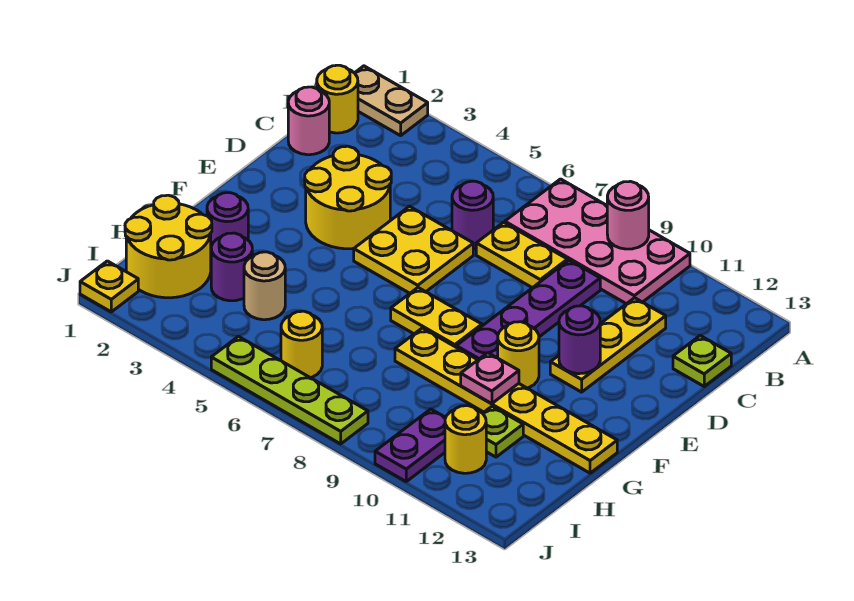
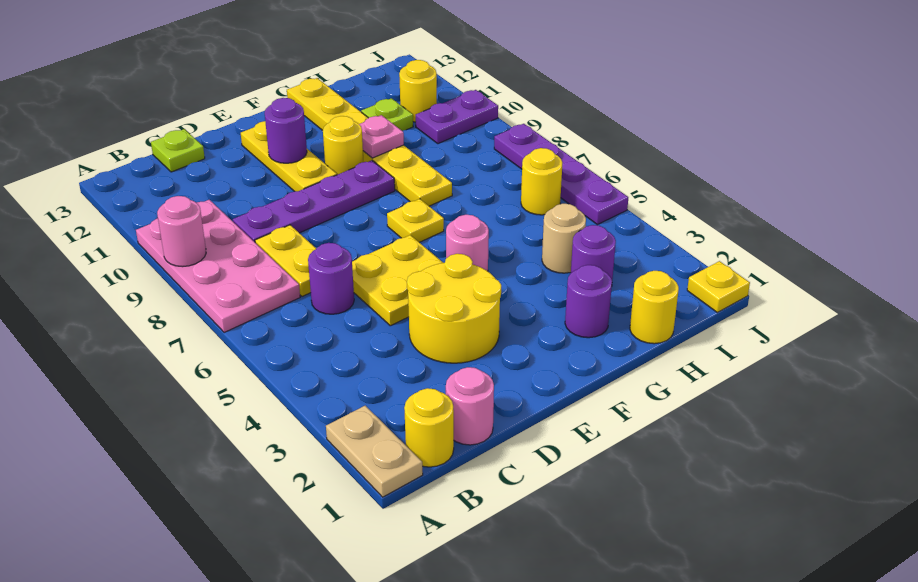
yellow 1x3 plate [550,298,666,392] -> yellow 1x3 plate turned to [241,121,337,191]
none -> pink 1x1 round brick [446,215,489,271]
yellow 1x2 plate [391,288,482,347] -> yellow 1x1 plate [387,199,444,242]
yellow 2x2 round brick [125,195,212,298] -> yellow 1x1 round brick [630,271,679,344]
lime 1x4 plate [211,336,368,444] -> purple 1x4 plate [494,124,628,225]

